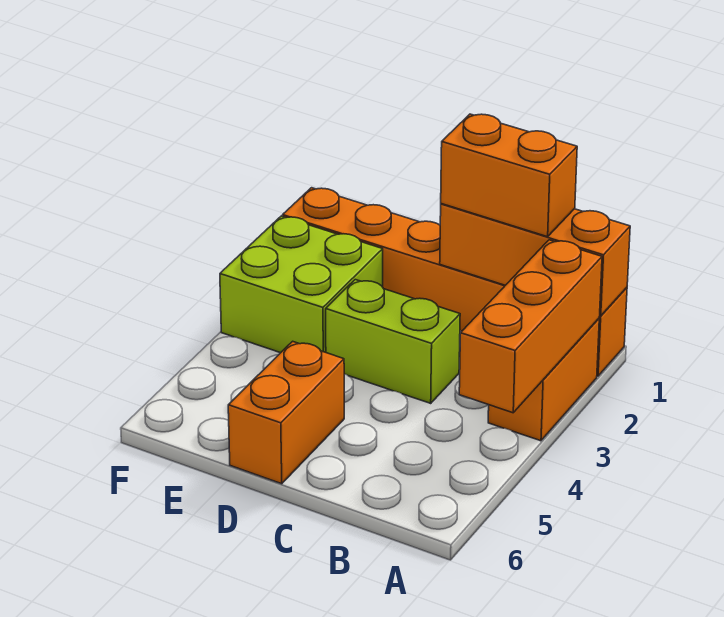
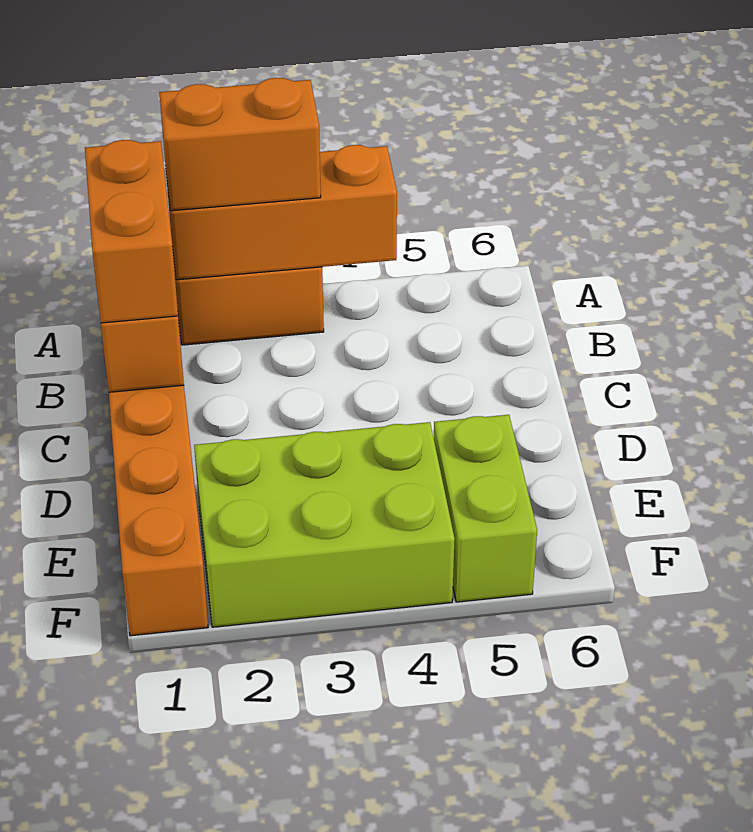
lime 1x2 brick [326,280,460,403] -> lime 1x2 brick moved to [434,415,537,602]
orange 1x2 brick [228,341,344,484] -> orange 1x2 brick moved to [159,78,321,211]
lime 2x2 brick [220,216,383,353] -> lime 2x3 brick [194,422,455,627]

